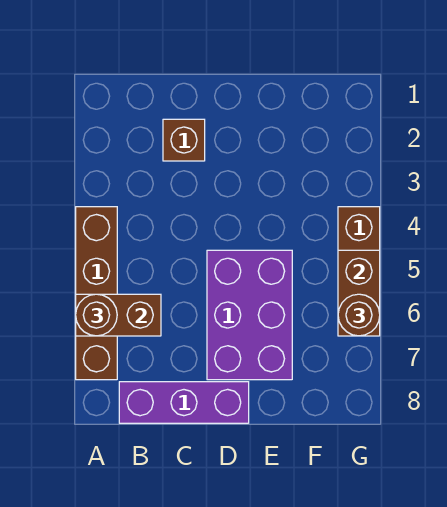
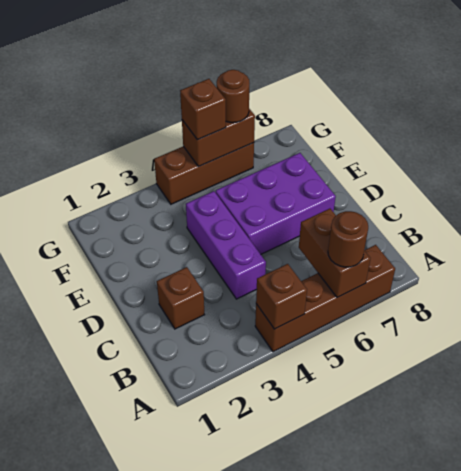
none -> brown 1x1 brick [256,264,307,329]
purple 1x3 brick [119,382,249,423] -> purple 1x3 brick moved to [186,191,266,299]
none -> brown 1x1 brick [180,79,226,140]

